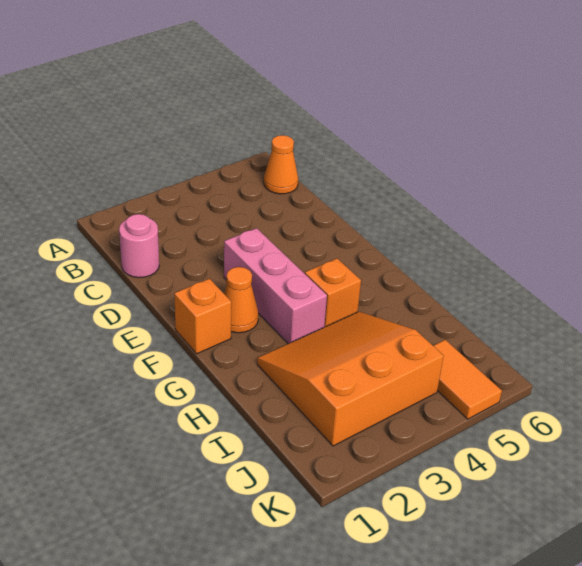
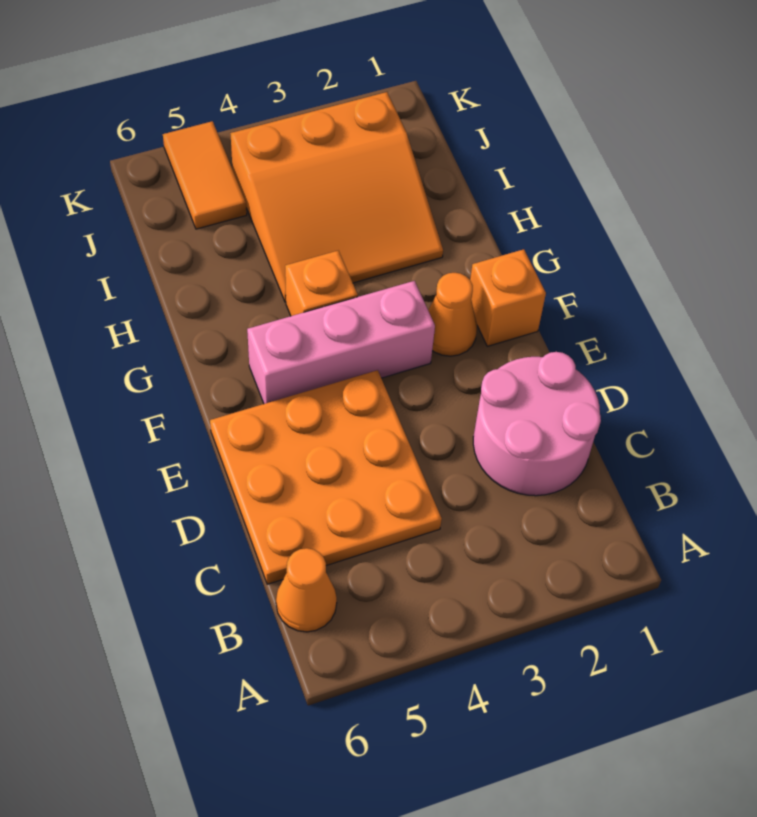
pink 1x1 round brick [119,214,159,278] -> pink 2x2 round brick [473,352,601,496]
none -> orange 3x3 plate [210,370,442,584]
pink 1x3 brick [224,228,327,344] -> pink 1x3 brick turned to [247,281,435,404]

